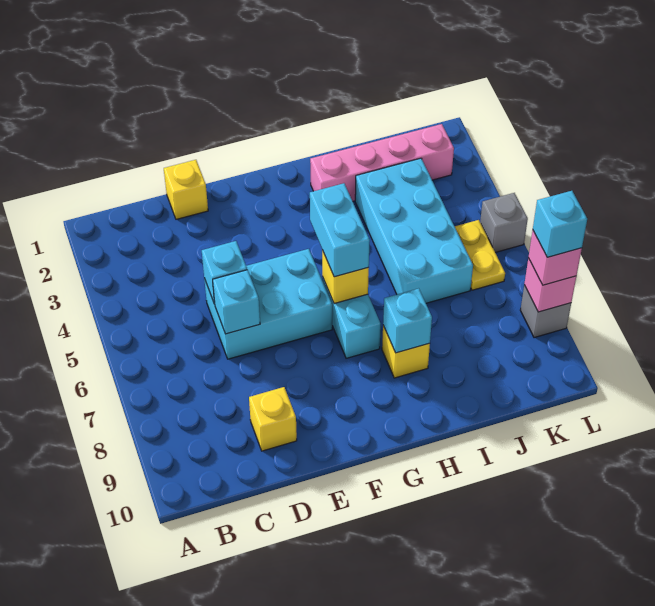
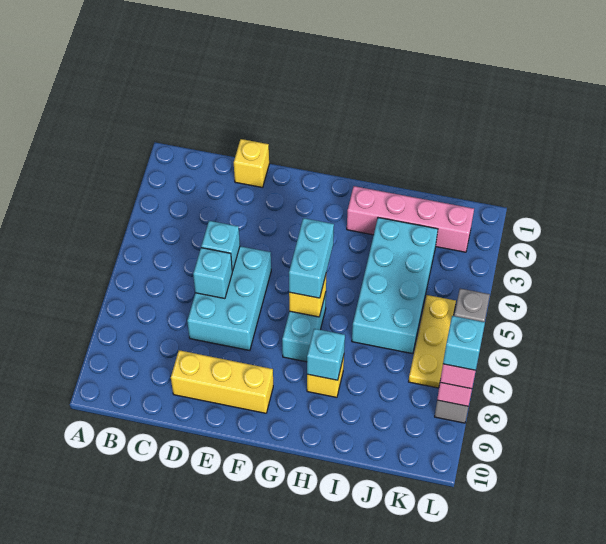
cyan 2x3 brick [204,249,332,359] -> cyan 2x3 brick turned to [187,246,271,351]
yellow 1x1 brick [249,387,297,451] -> yellow 1x3 brick [171,350,273,413]
yellow 1x2 plate [455,220,505,290] -> yellow 1x3 plate [409,295,456,388]

